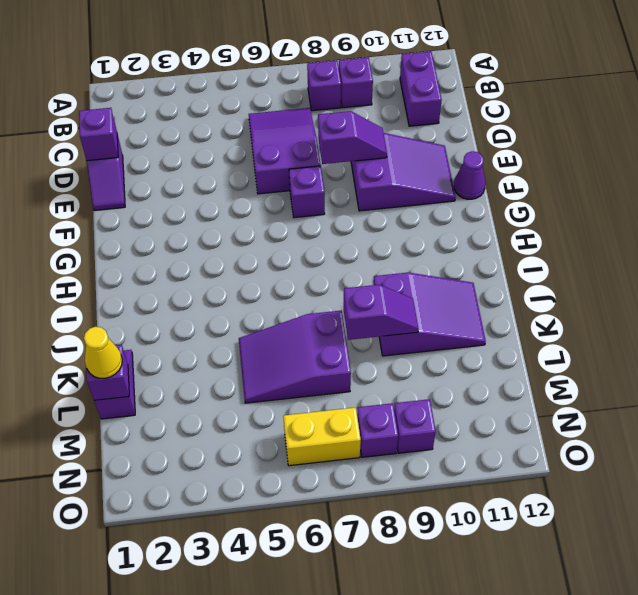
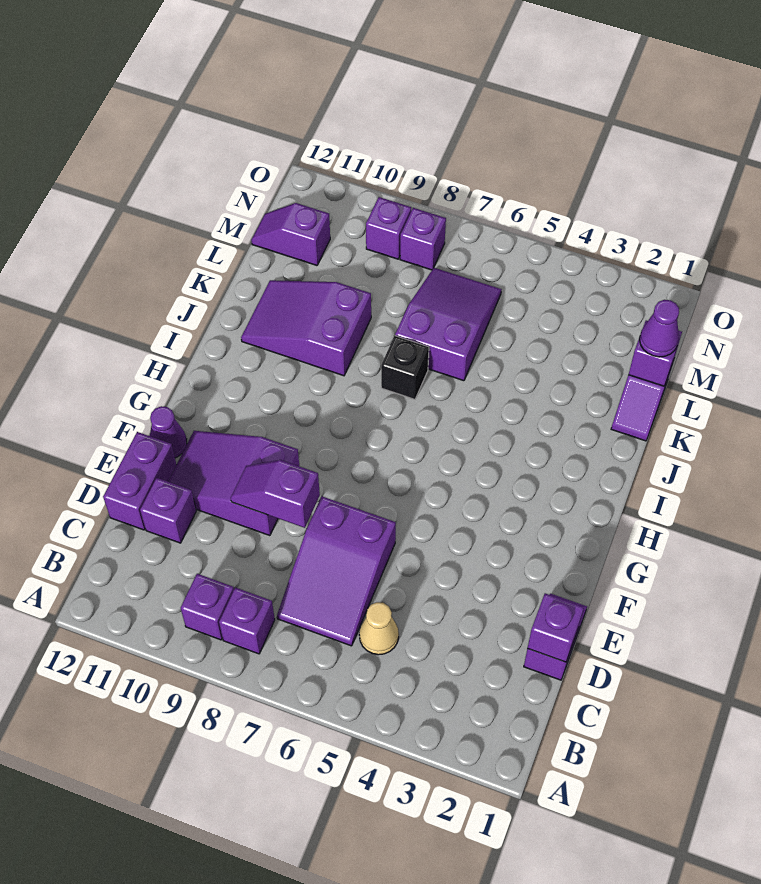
purple 1x2 brick [400,51,442,126] -> purple 1x2 brick moved to [103,432,176,530]
none -> tan 1x1 cone [359,602,399,655]
purple 1x1 brick [289,166,325,218] -> purple 1x1 brick moved to [140,478,196,543]
none -> black 1x1 brick [381,336,429,399]
purple 2x3 slope [239,310,351,403] -> purple 2x3 slope turned to [395,268,501,381]
purple 1x2 slope [344,285,419,340] -> purple 1x2 slope moved to [251,203,330,265]
yellow 1x1 cone [84,327,122,378] -> purple 1x1 cone [640,300,679,357]
yellow 1x2 brick [283,407,361,466] -> none

